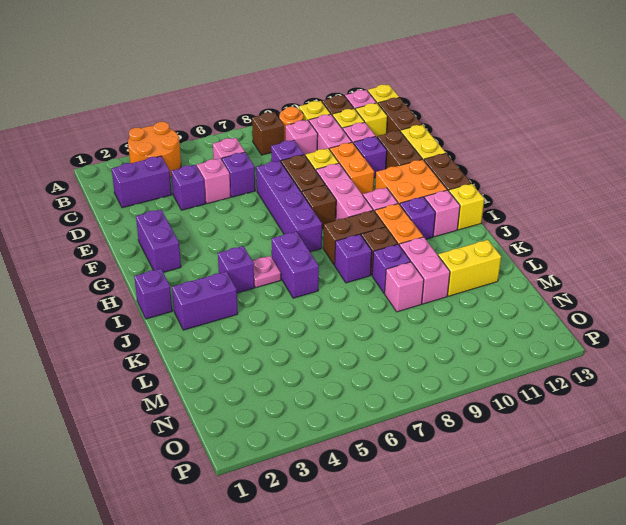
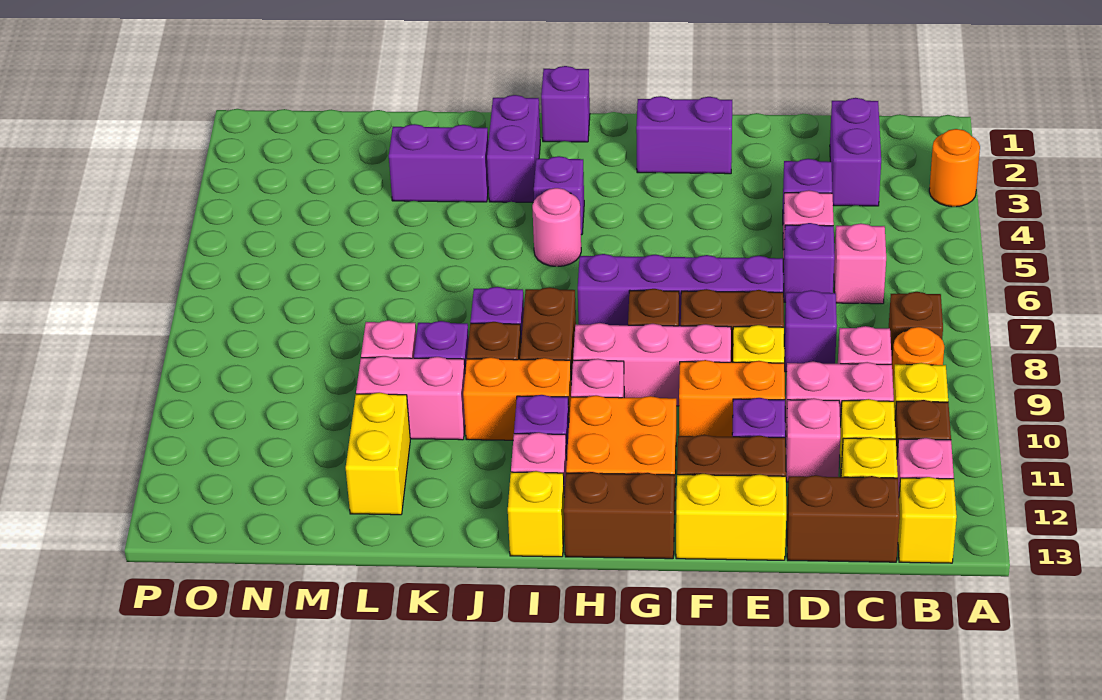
orange 2x2 round brick [128,122,181,177] -> orange 1x1 round brick [929,129,980,207]
pink 1x1 plate [253,256,281,288] -> pink 1x1 round brick [532,188,581,267]
purple 1x2 brick [272,232,319,298] -> purple 1x2 brick moved to [389,124,488,202]

